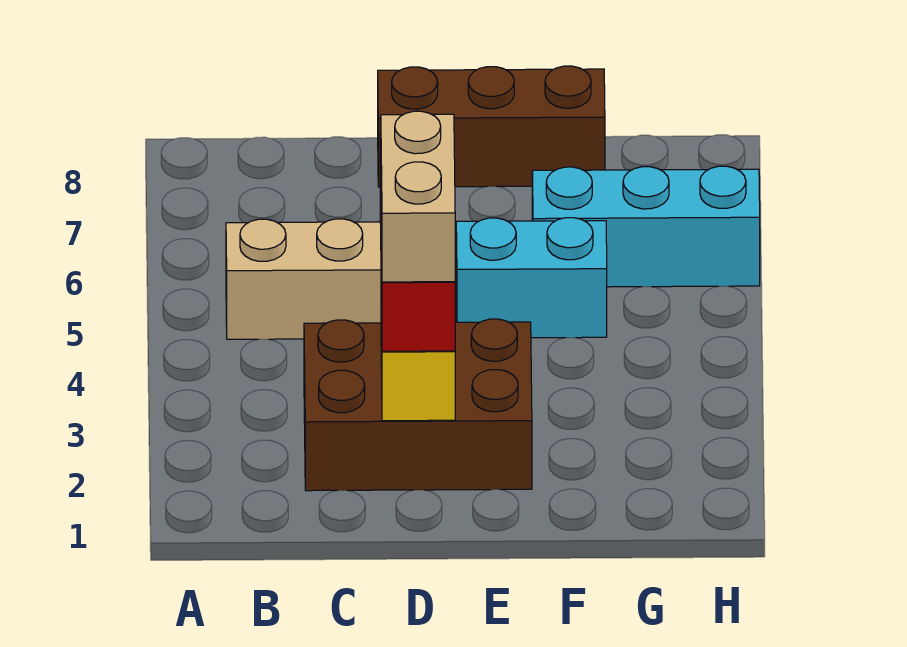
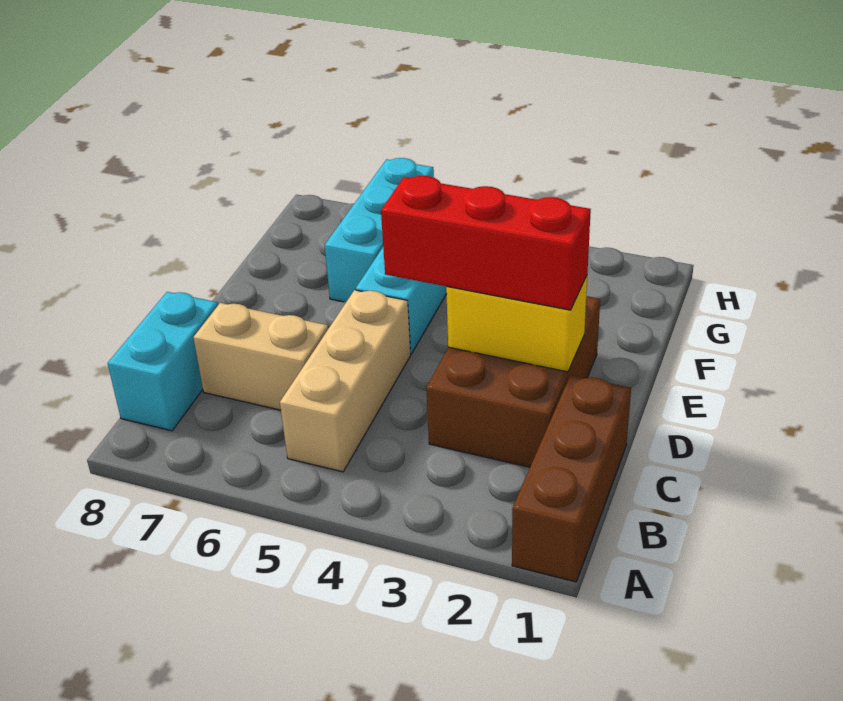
none -> cyan 1x2 brick [108,292,218,431]
tan 1x2 brick [381,111,455,282] -> tan 1x2 brick moved to [193,303,328,410]
brown 1x3 brick [378,66,605,187] -> brown 1x3 brick moved to [512,375,631,582]

